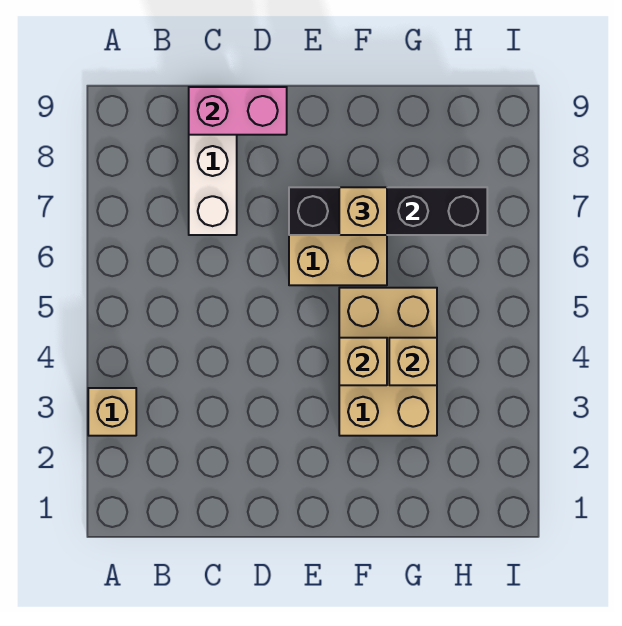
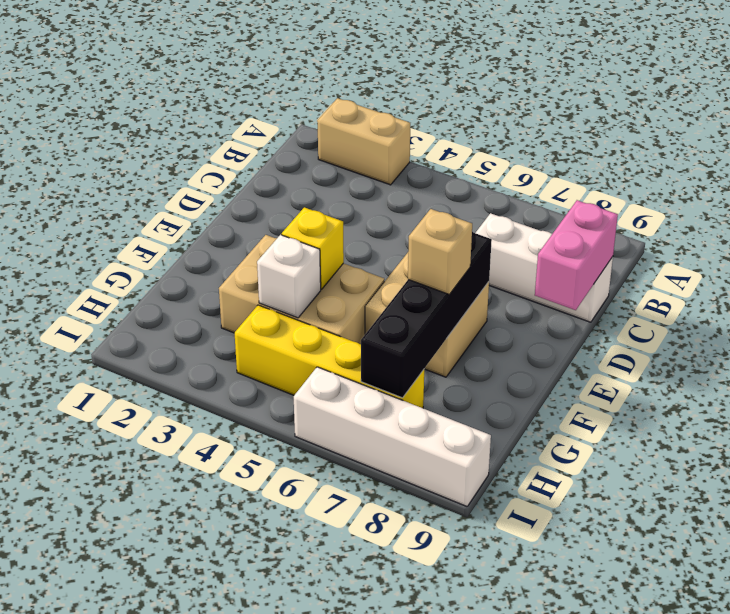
tan 1x1 brick [88,388,136,436] -> tan 1x2 brick [317,98,410,185]
tan 1x1 brick [339,338,387,385] -> yellow 1x1 brick [282,207,344,289]
tan 1x1 brick [389,338,437,385] -> white 1x1 brick [257,235,321,318]
none -> yellow 1x4 brick [235,305,424,408]
none -> white 1x4 brick [294,367,491,506]

